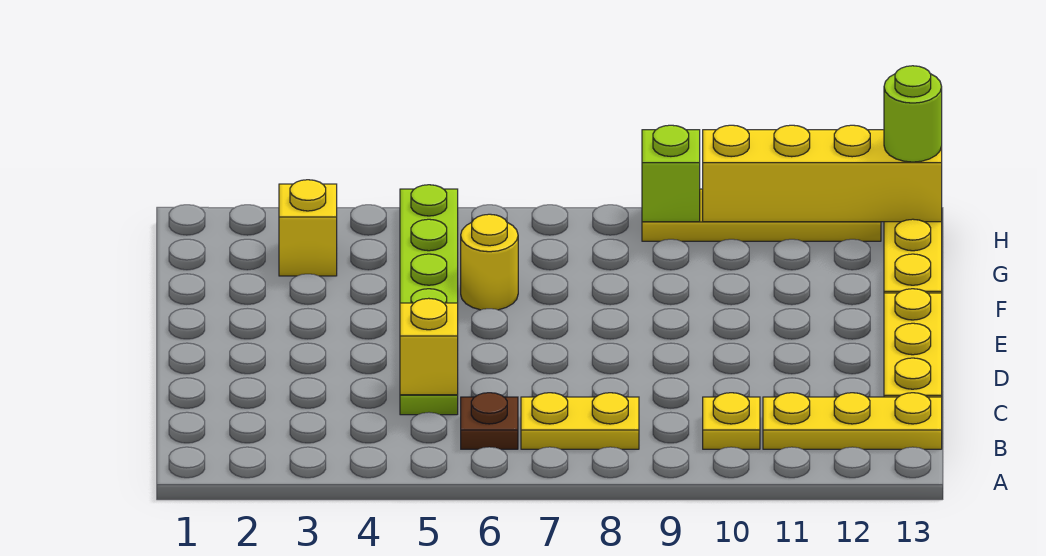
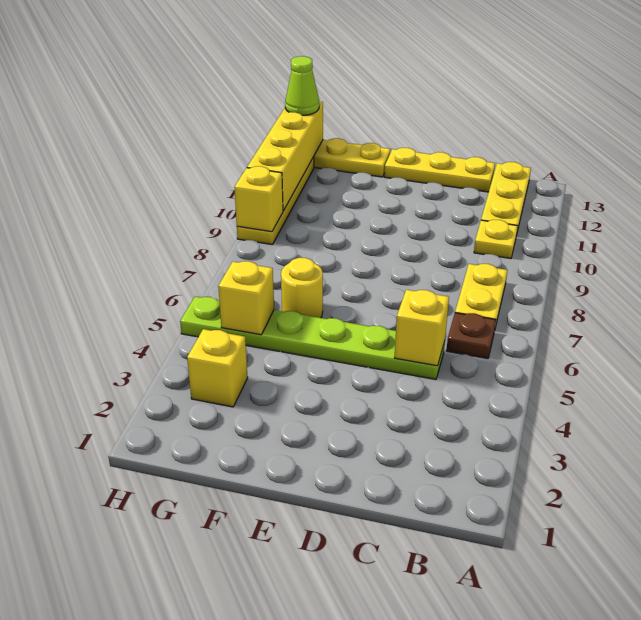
none -> yellow 1x1 brick [218,261,274,335]
lime 1x1 brick [642,125,700,222] -> yellow 1x1 brick [234,166,283,232]
lime 1x1 round brick [884,66,942,162] -> lime 1x1 cone [285,56,319,115]

